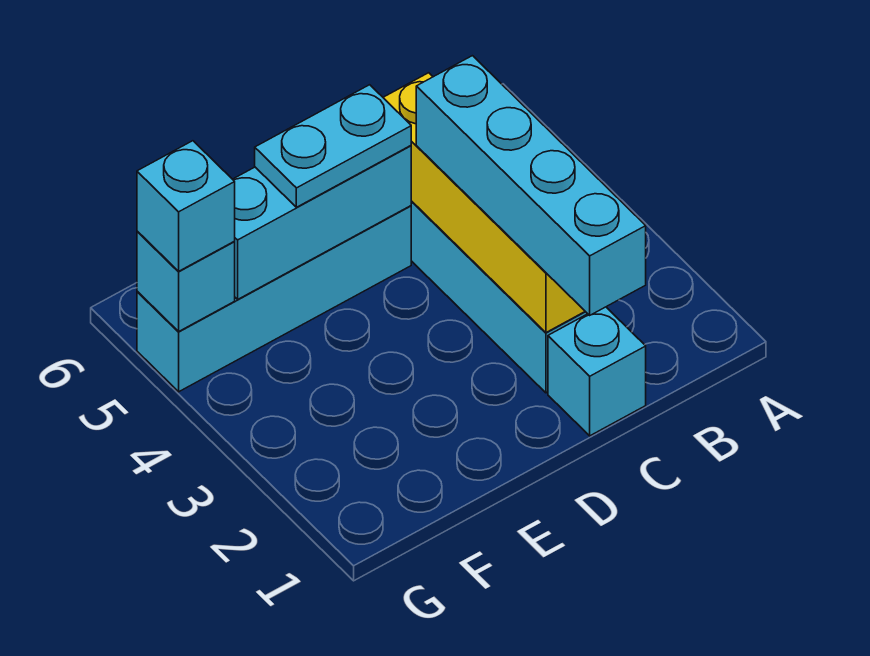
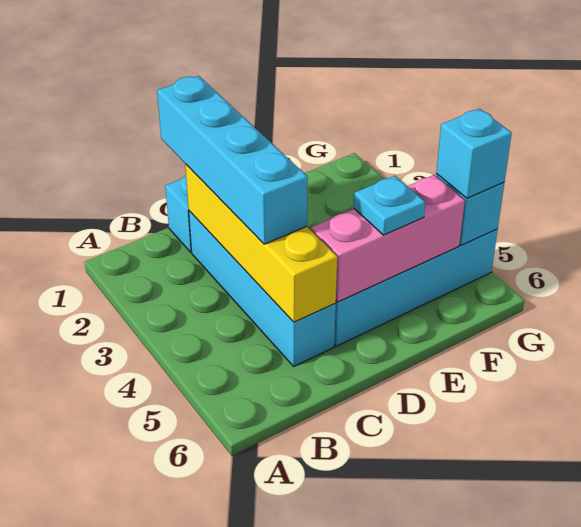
cyan 1x3 brick [233,146,411,299] -> pink 1x3 brick [310,175,465,302]
cyan 1x2 plate [255,85,411,207] -> cyan 1x1 plate [354,176,425,235]

